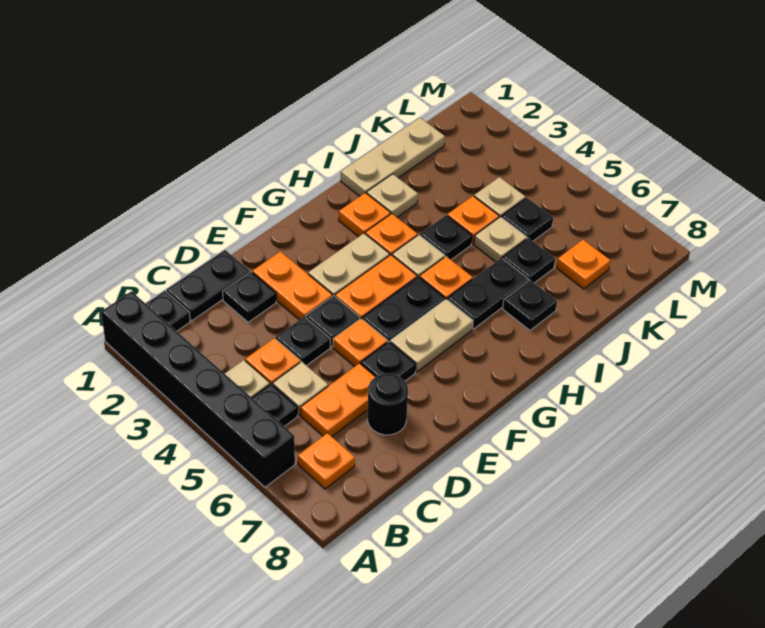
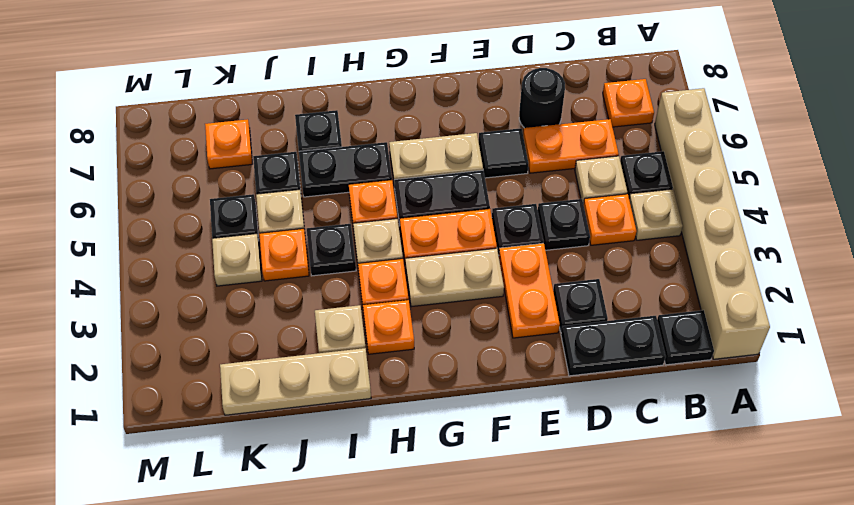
black 1x6 brick [101,291,295,487] -> tan 1x6 brick [655,88,770,359]
orange 1x1 plate [333,319,388,367] -> none
black 1x1 plate [361,342,416,381] -> black 1x1 tile [479,128,528,178]

